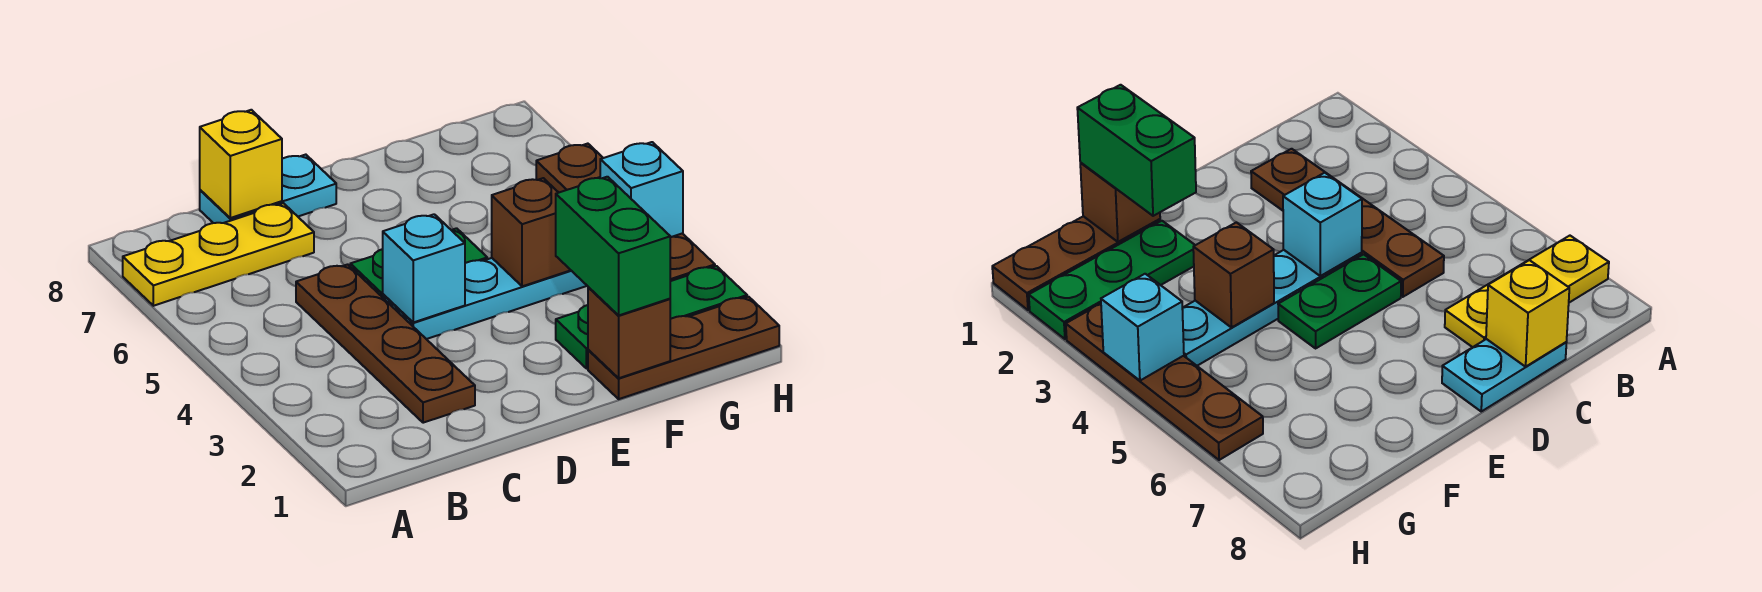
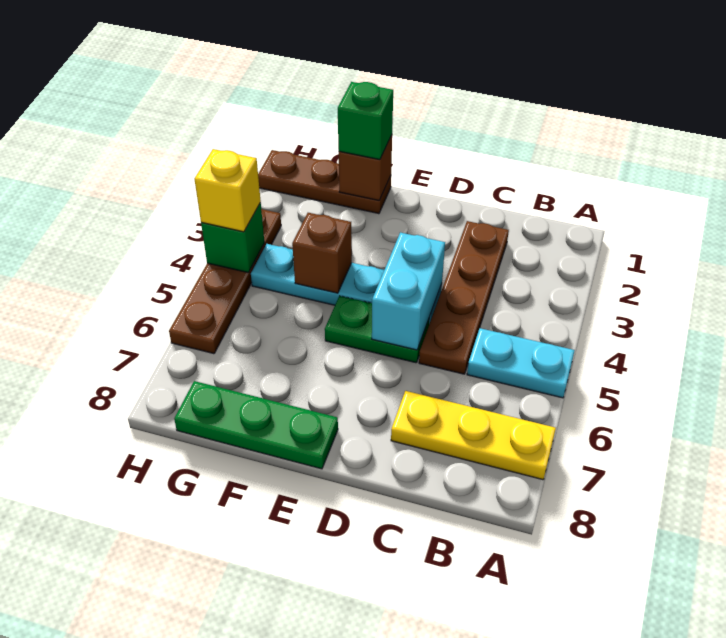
cyan 1x2 plate [200,155,336,223] -> cyan 1x2 plate moved to [467,328,575,398]
yellow 1x1 brick [200,110,282,218] -> yellow 1x1 brick moved to [195,149,261,232]
cyan 1x1 brick [383,214,465,322] -> cyan 1x2 brick [372,232,445,350]
green 1x2 brick [556,177,670,315] -> green 1x1 brick [338,82,393,160]
green 1x3 plate [556,266,747,369] -> green 1x3 plate moved to [174,381,338,469]
cyan 1x1 brick [600,142,683,237] -> green 1x1 brick [201,203,264,273]

